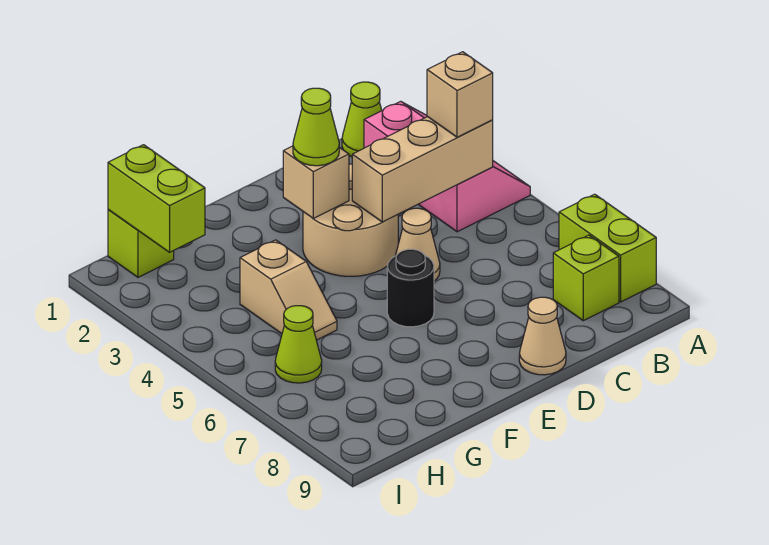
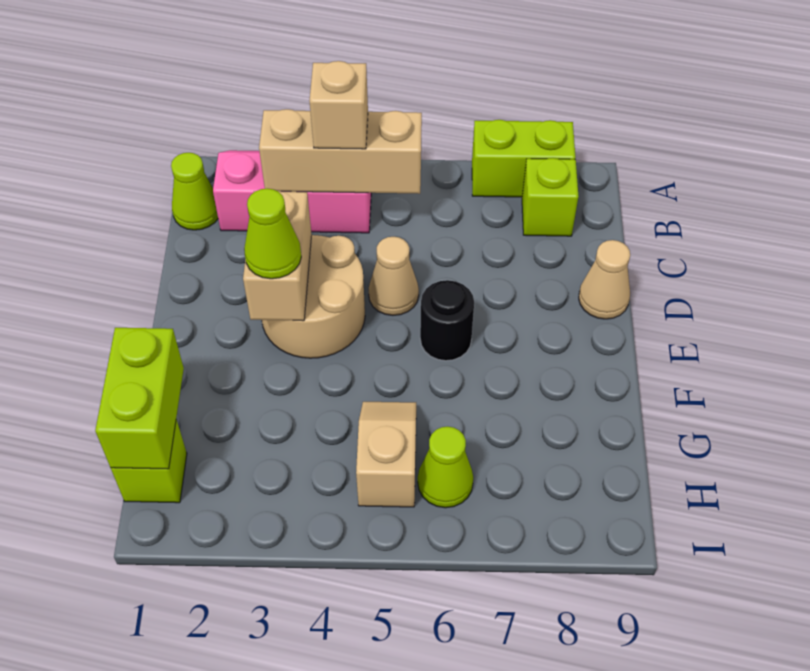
tan 1x3 brick [352,117,493,222] -> tan 1x3 brick turned to [259,109,422,194]
tan 1x1 brick [283,146,349,218] -> tan 1x2 brick [243,191,312,321]
tan 1x2 slope [240,240,337,340] -> tan 1x2 slope turned to [356,402,416,507]
lime 1x2 brick [108,145,205,252] -> lime 1x2 brick turned to [95,328,184,469]

